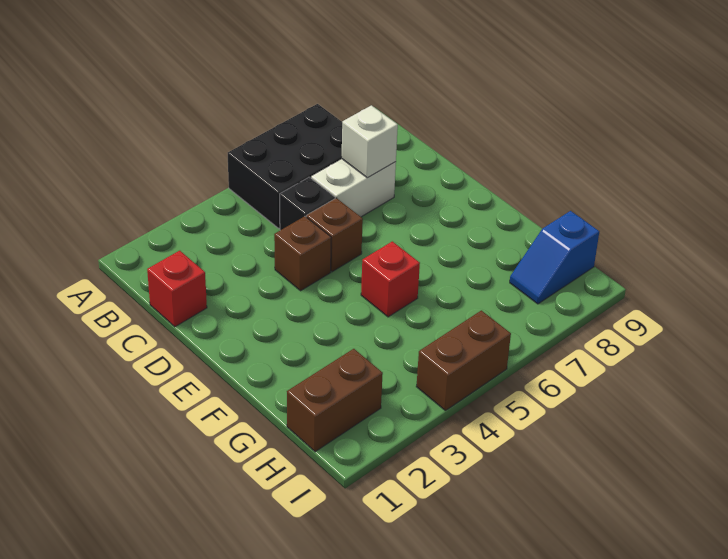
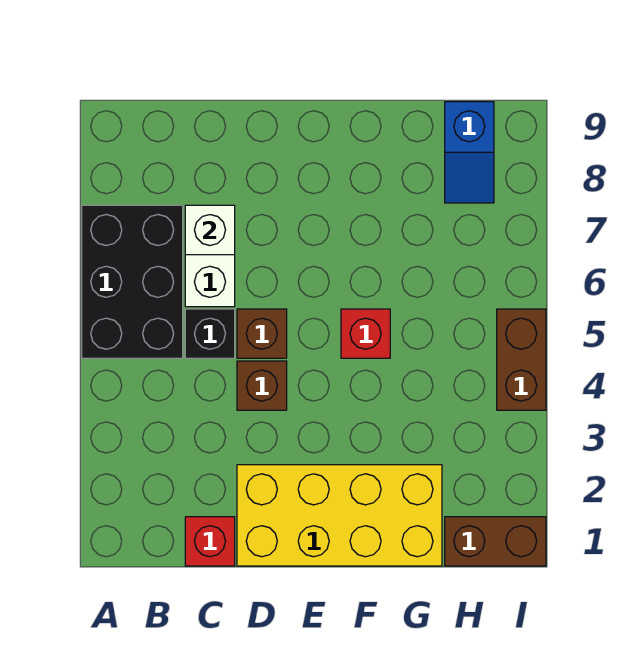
none -> yellow 2x4 brick [237,465,442,566]
brown 1x2 brick [287,349,383,452] -> brown 1x2 brick turned to [445,517,546,566]

